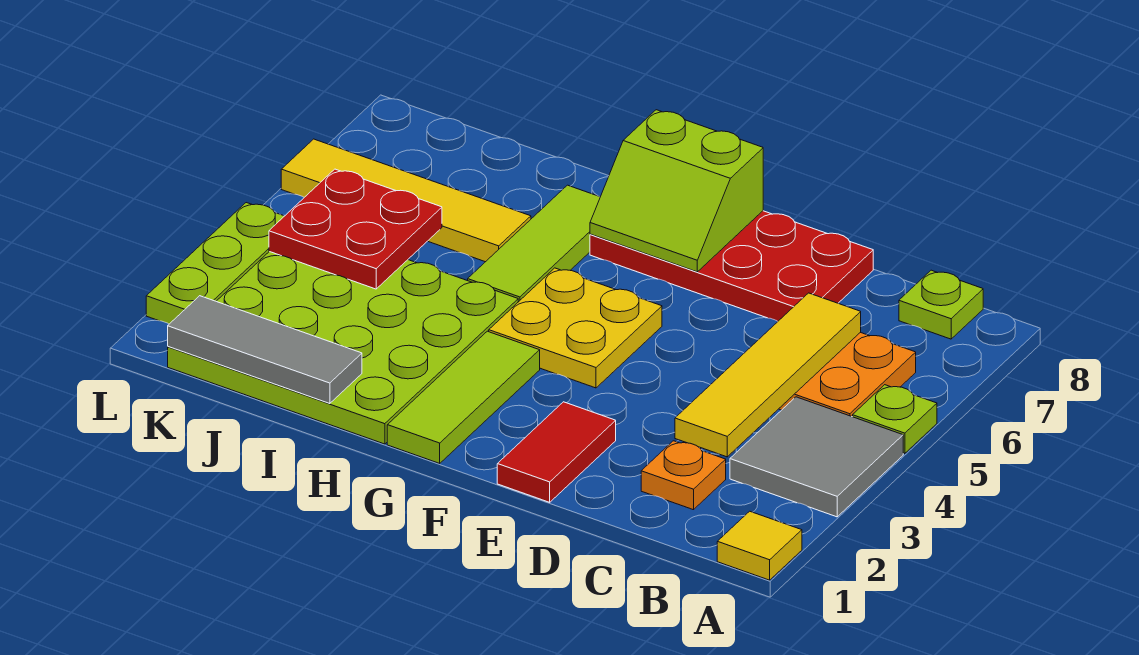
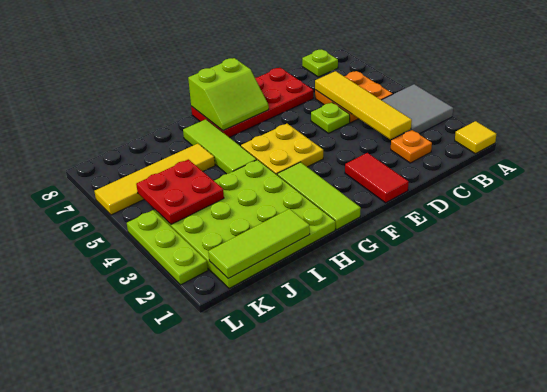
lime 1x1 plate [853,385,937,454] -> lime 1x1 plate moved to [311,103,350,133]
grey 1x3 tile [168,296,362,404] -> lime 1x3 tile [208,209,310,278]

